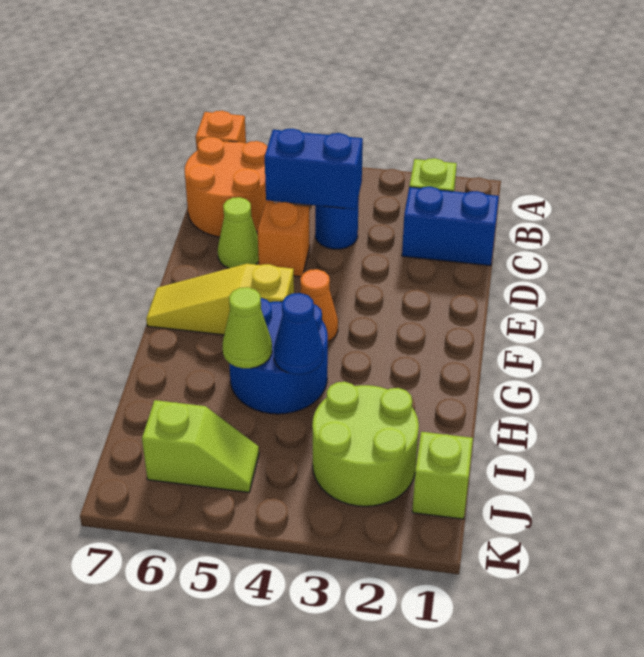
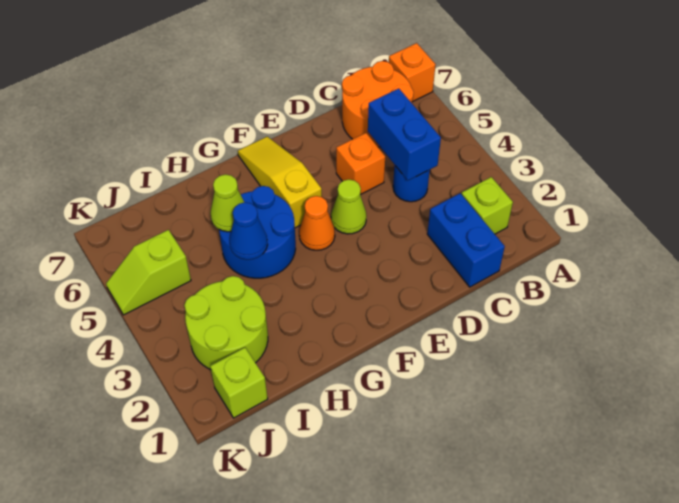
lime 1x1 cone [218,197,259,268] -> lime 1x1 cone moved to [331,179,366,234]
lime 1x2 slope [142,400,259,492] -> lime 1x2 slope turned to [106,230,191,315]

